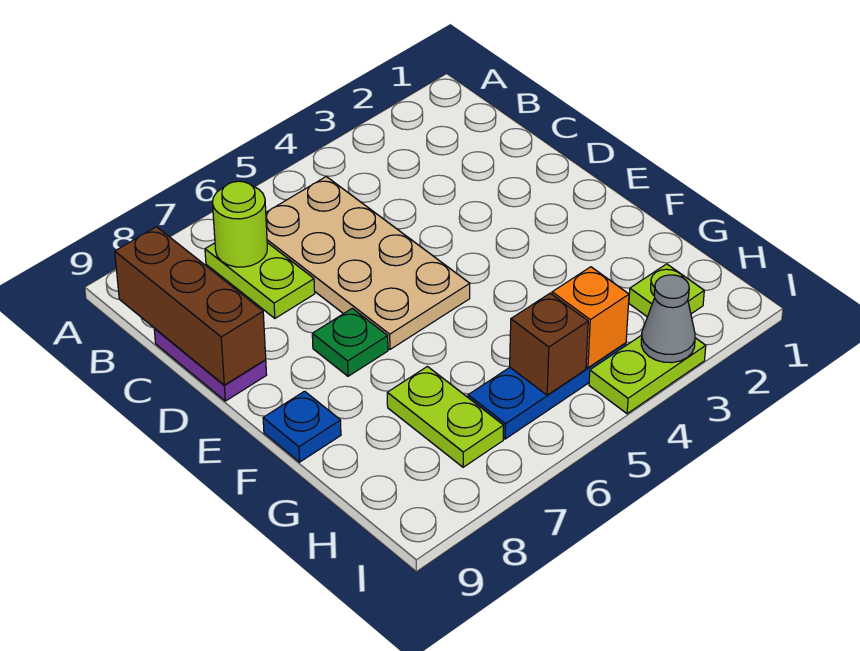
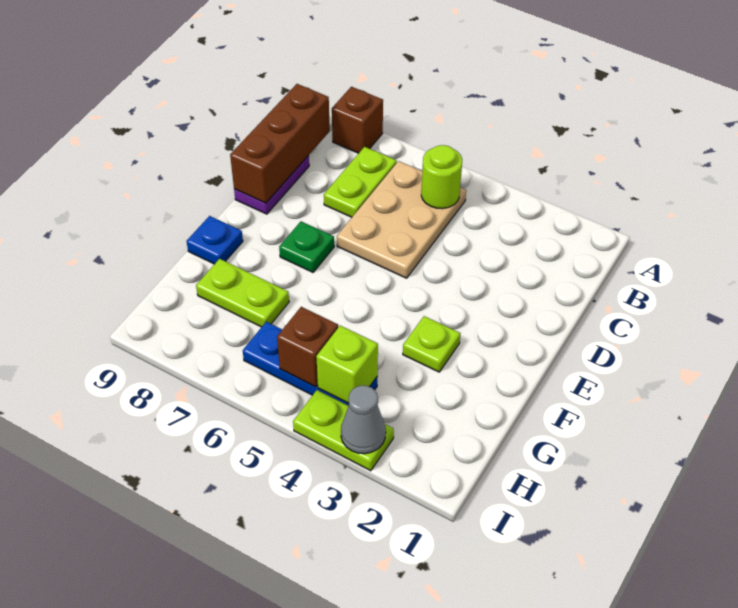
none -> brown 1x1 brick [332,87,383,153]
tan 2x4 plate [266,177,470,349] -> tan 2x3 plate [337,161,466,278]
lime 1x1 round brick [213,181,267,267] -> lime 1x1 round brick moved to [421,145,462,209]
lime 1x2 plate [387,366,504,467] -> lime 1x2 plate turned to [196,259,289,327]
lime 1x1 plate [629,264,704,317] -> lime 1x1 plate moved to [403,316,460,372]
orange 1x1 brick [552,267,629,368] -> lime 1x1 brick [316,326,378,403]

